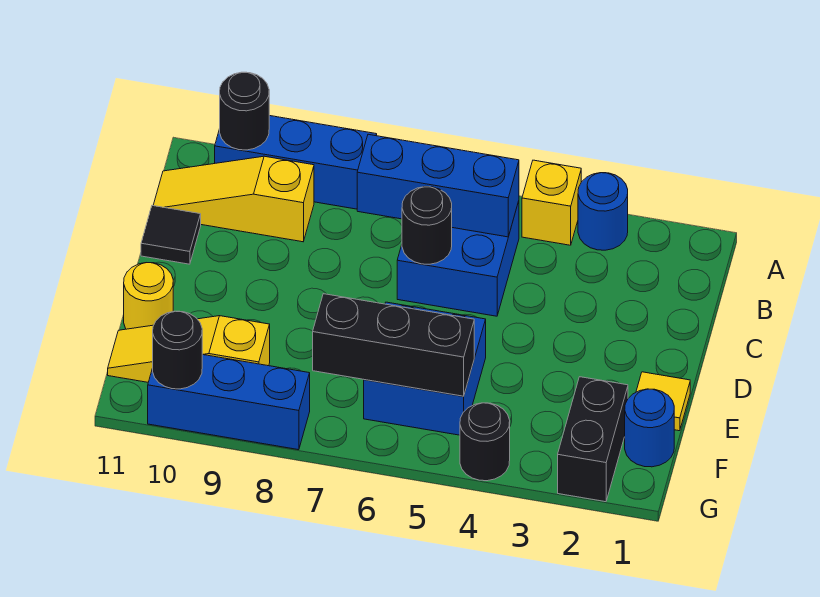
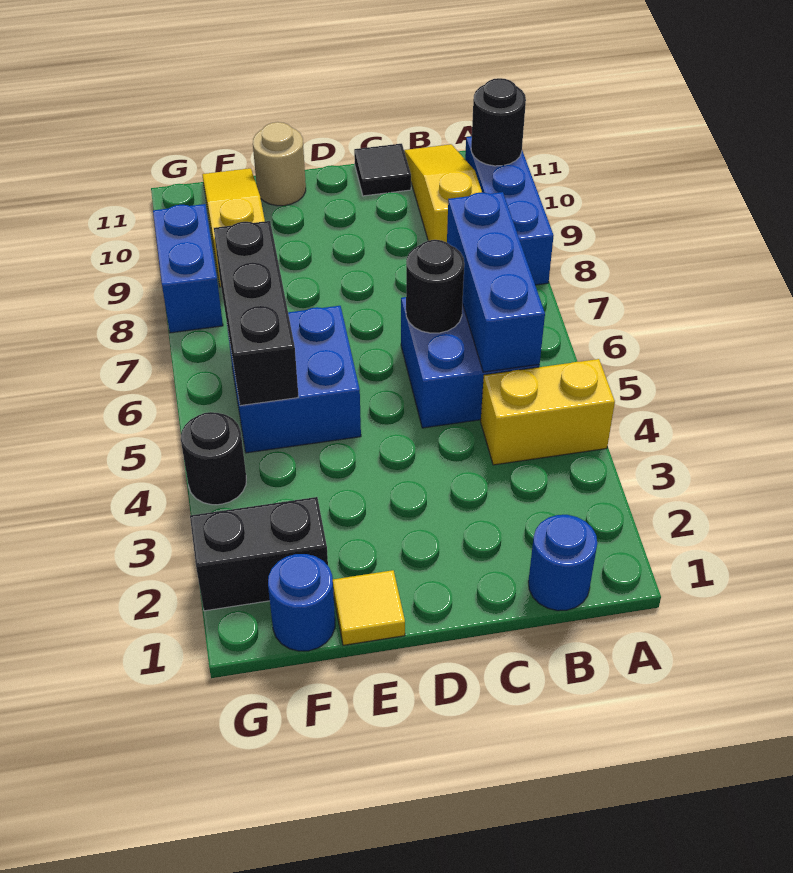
blue 1x1 round brick [578,173,628,250] -> blue 1x1 round brick moved to [528,515,597,611]
yellow 1x1 brick [522,160,581,245] -> yellow 1x2 brick [481,359,615,465]
yellow 1x1 round brick [124,263,173,329] -> tan 1x1 round brick [253,122,306,206]
blue 1x3 brick [148,355,310,450] -> blue 1x2 brick [153,204,223,333]
black 1x1 round brick [153,311,202,389] -> none

